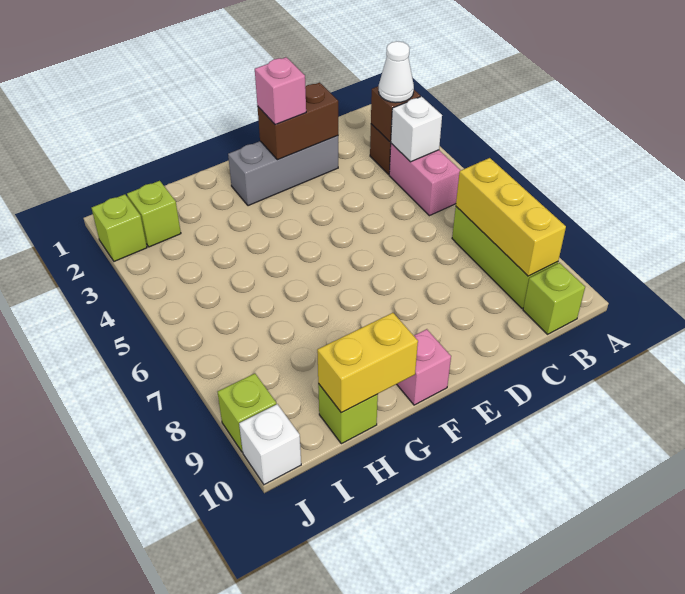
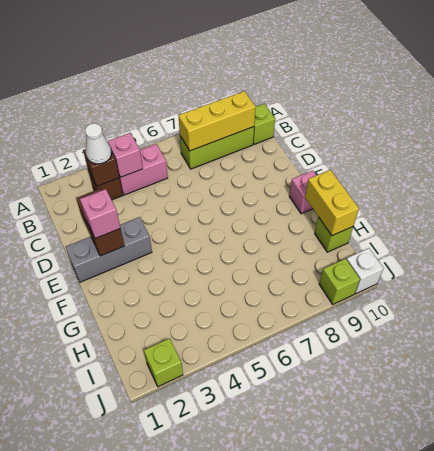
white 1x1 brick [391,96,442,162] -> pink 1x1 brick [108,133,143,177]
grey 1x3 brick [228,136,338,206] -> grey 1x3 brick turned to [66,217,152,282]
lime 1x1 brick [127,181,181,247] -> none

